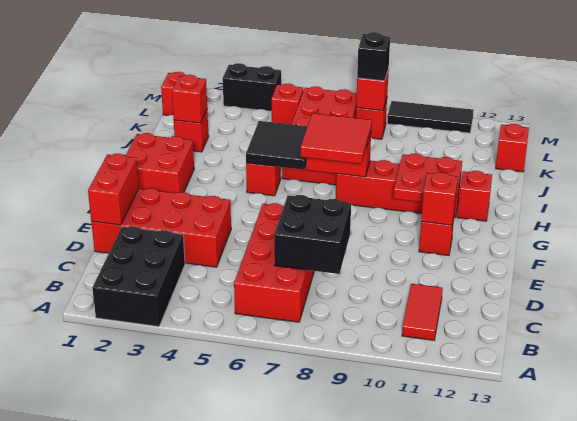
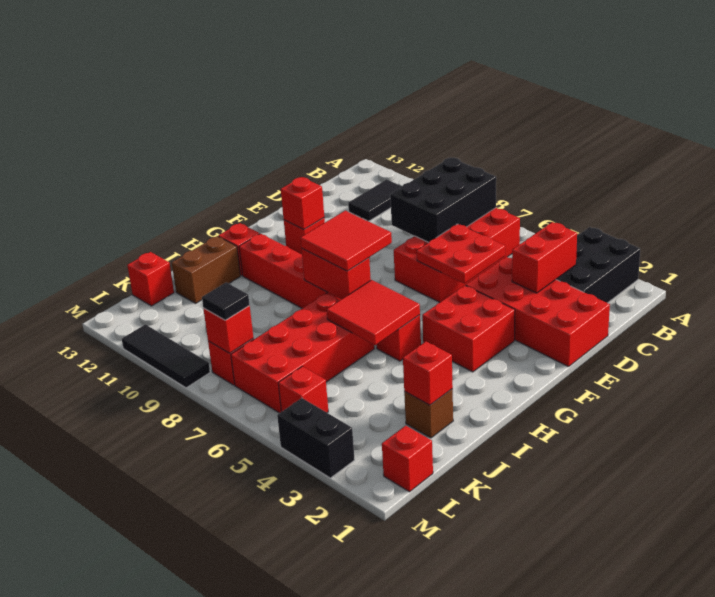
red 1x2 tile [402,284,443,340] -> black 1x2 tile [348,179,402,221]
black 2x2 brick [274,195,351,274] -> black 2x3 brick [390,158,496,243]
red 1x2 brick [88,154,139,225] -> red 1x2 brick moved to [512,222,577,293]
red 2x2 brick [125,133,194,193] -> red 2x2 brick moved to [422,285,515,372]
red 2x2 plate [394,154,462,202] -> red 2x2 plate moved to [417,224,505,283]
black 2x2 tile [246,121,307,170] -> red 2x2 tile [327,280,420,345]
none -> brown 1x2 brick [172,236,240,303]
red 1x1 brick [174,110,209,152] -> brown 1x1 brick [404,389,453,438]
black 1x1 brick [357,32,390,81] -> black 1x1 tile [202,282,250,320]

